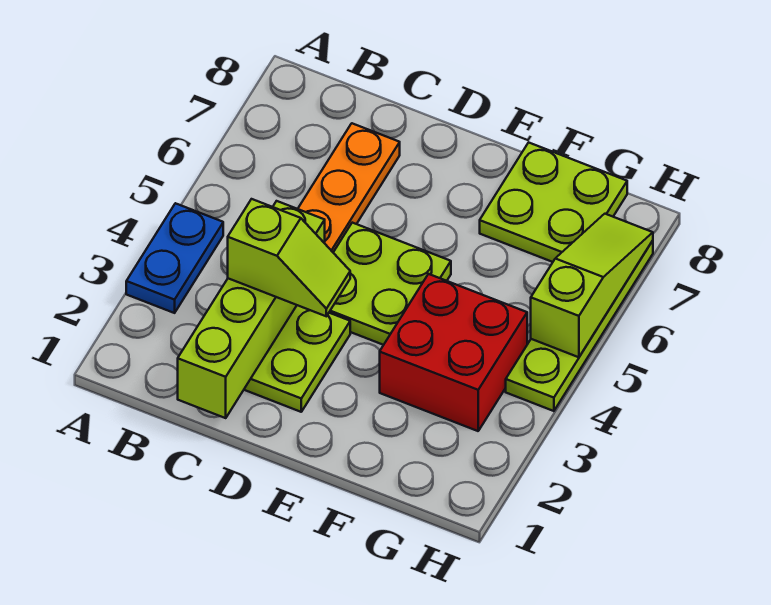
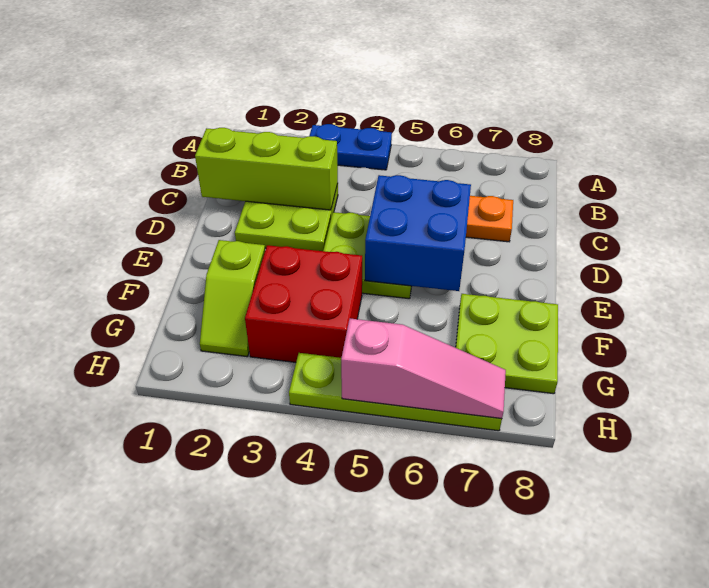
lime 1x4 brick [178,201,325,418] -> lime 1x3 brick [195,128,338,210]
lime 1x2 slope [228,199,350,316] -> lime 1x2 slope moved to [200,240,265,357]
none -> blue 2x2 brick [365,175,471,291]
lime 1x3 slope [531,214,653,357] -> pink 1x3 slope [341,318,506,419]

